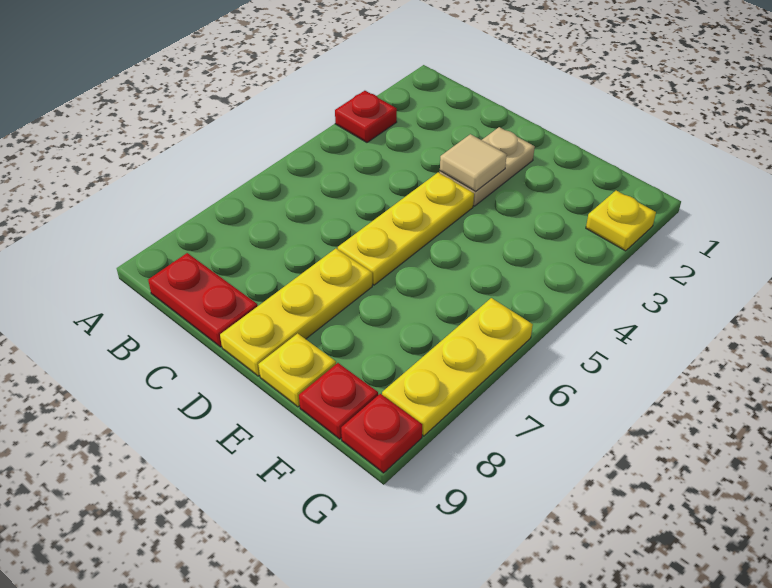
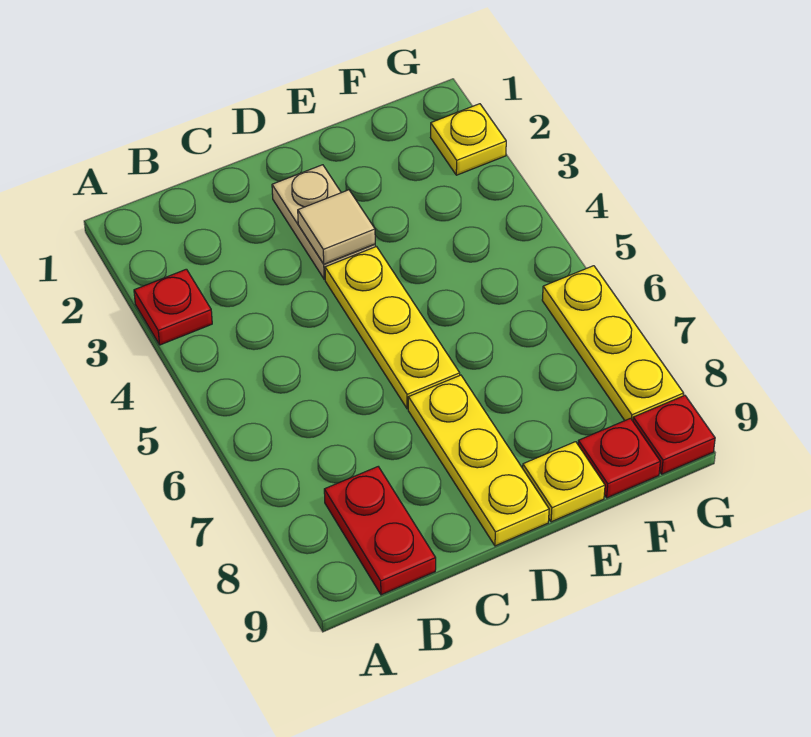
red 1x2 plate [148,253,258,347] -> red 1x2 plate turned to [324,467,436,595]

